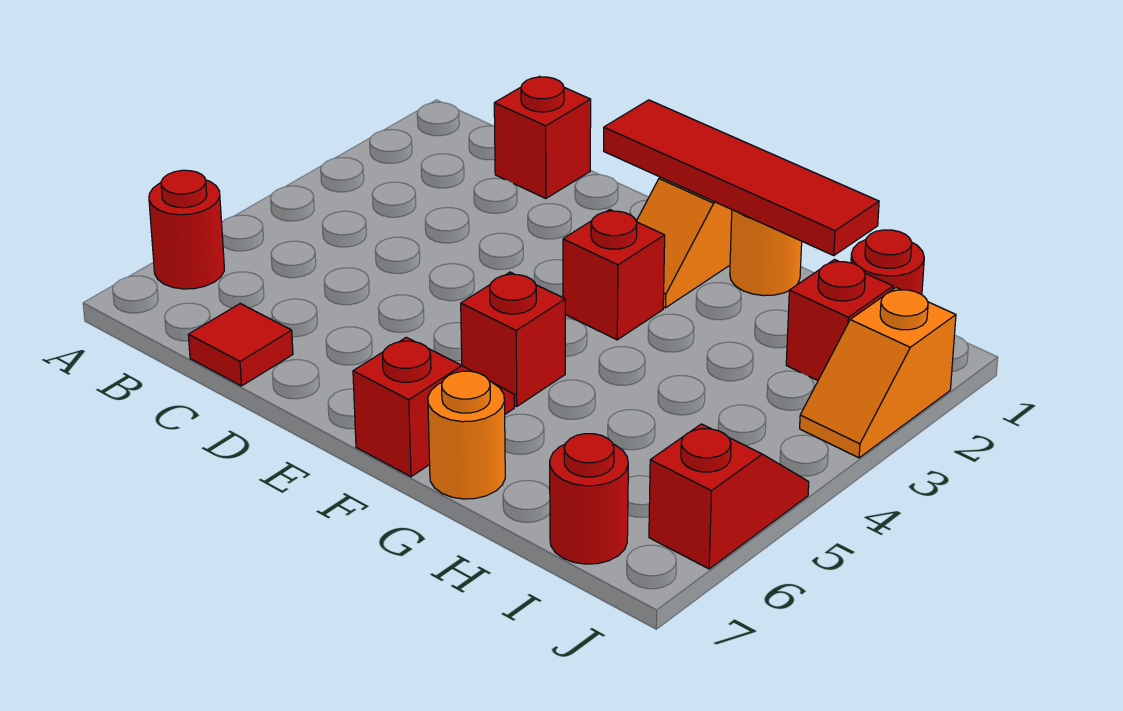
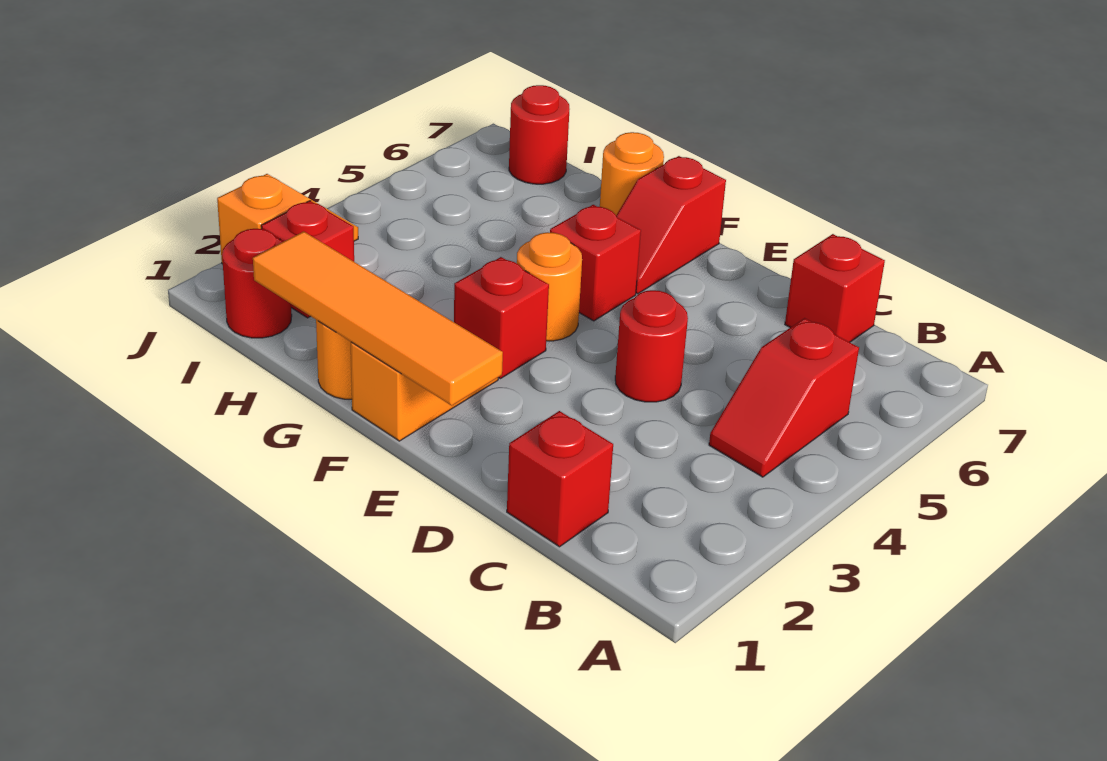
red 1x1 round brick [149,170,224,289] -> red 1x1 round brick moved to [615,290,688,402]
red 1x1 tile [188,304,293,386] -> red 1x1 brick [785,234,885,342]
red 1x4 tile [604,100,879,256] -> orange 1x4 tile [253,231,503,406]
none -> orange 1x1 round brick [517,232,582,341]
red 1x2 slope [649,424,809,569] -> red 1x2 slope moved to [709,318,859,477]

